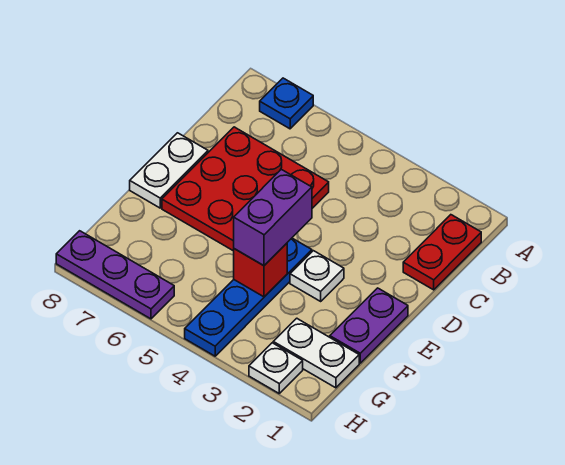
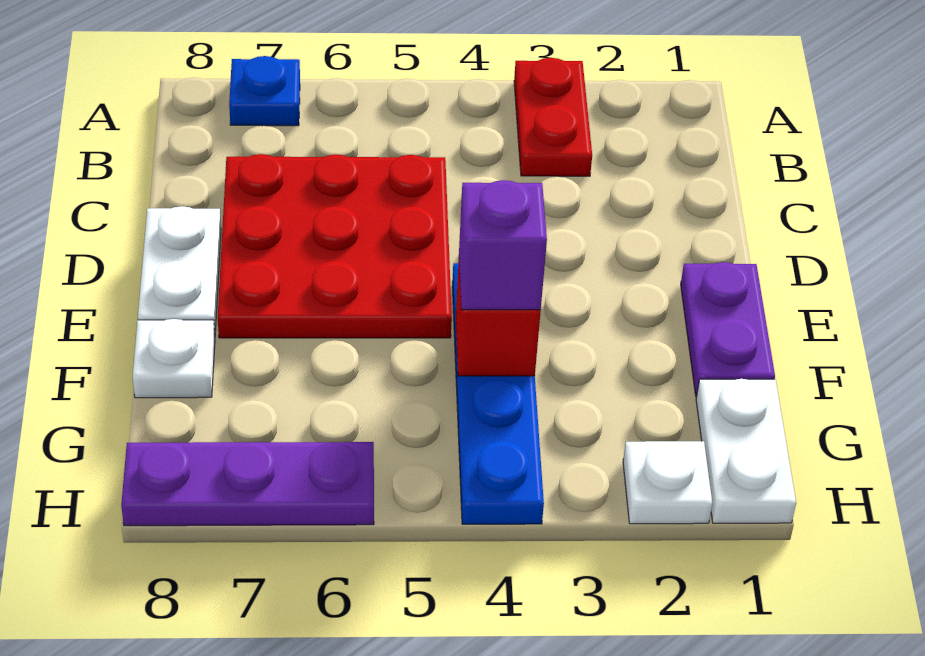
red 1x2 plate [403,215,481,290] -> red 1x2 plate moved to [514,58,592,176]
white 1x1 plate [290,251,344,301] -> white 1x1 plate moved to [133,319,215,398]
purple 1x2 brick [234,169,312,266] -> purple 1x1 brick [459,180,547,310]
white 1x2 plate [273,318,359,388] -> white 1x2 plate turned to [696,379,796,523]

